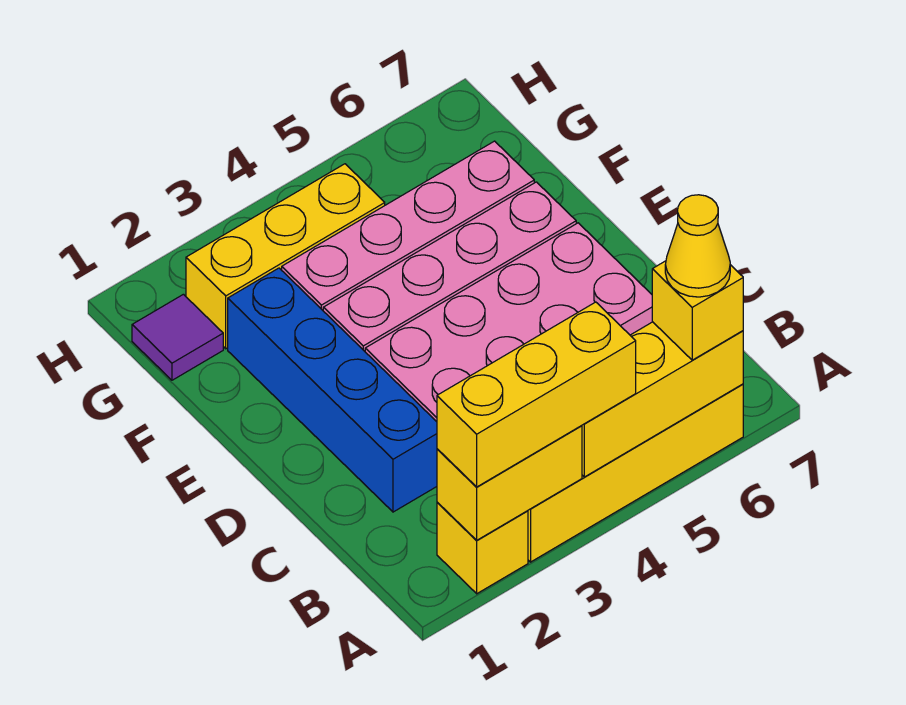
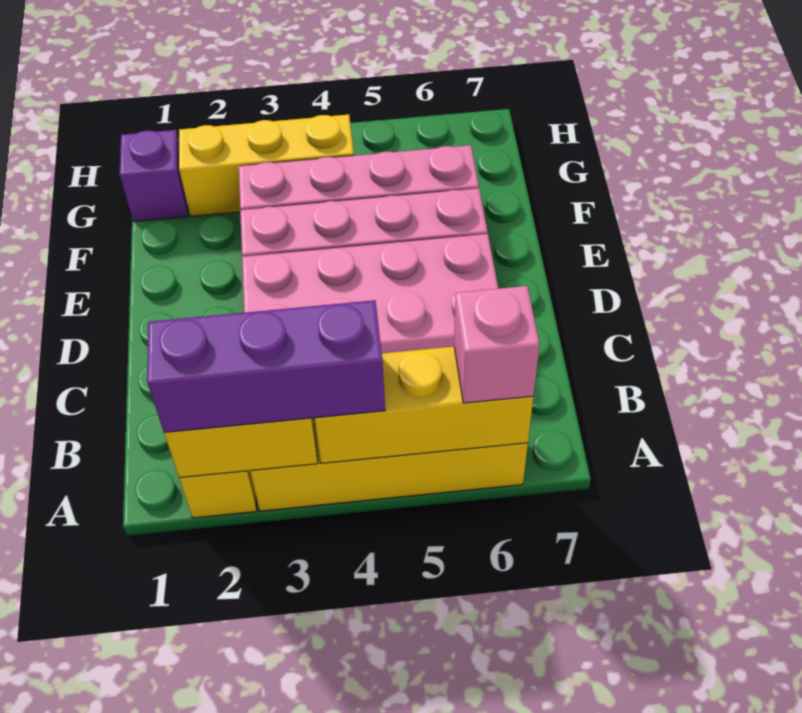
yellow 1x3 brick [437,302,636,487] -> purple 1x3 brick [147,300,385,432]
yellow 1x1 brick [652,261,743,360] -> pink 1x1 brick [454,286,540,403]
yellow 1x1 cone [665,195,730,297] -> none
blue 1x4 brick [228,268,437,512] -> none
purple 1x1 tile [132,294,223,380] -> purple 1x1 brick [120,130,188,222]

